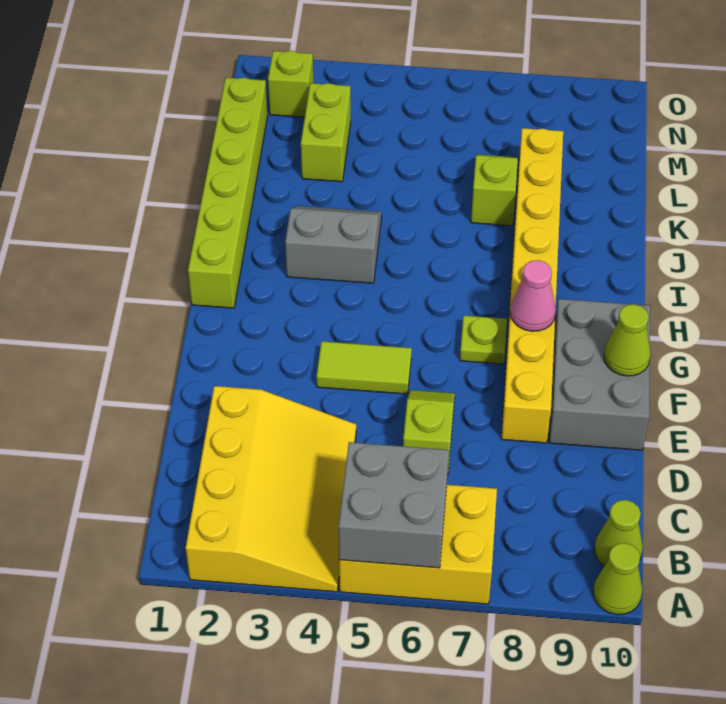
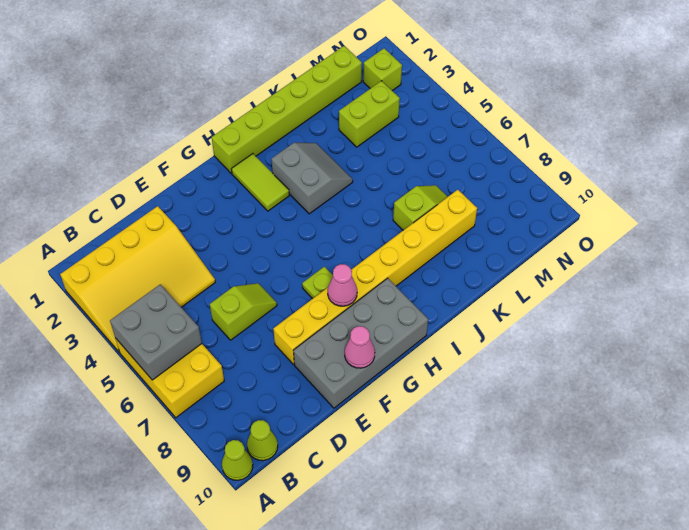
grey 2x3 brick [549,299,650,450] -> grey 2x4 brick [294,278,428,408]
lime 1x2 tile [317,341,412,394] -> lime 1x2 tile moved to [231,154,289,211]
lime 1x1 cone [604,304,651,376] -> pink 1x1 cone [345,326,375,368]

